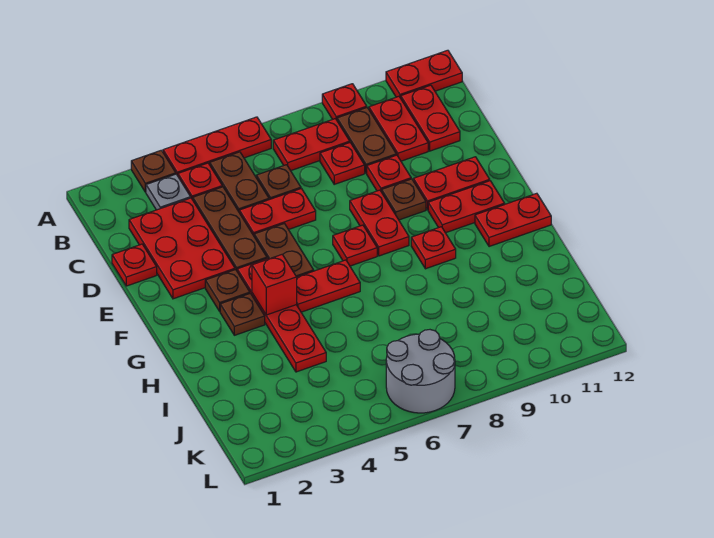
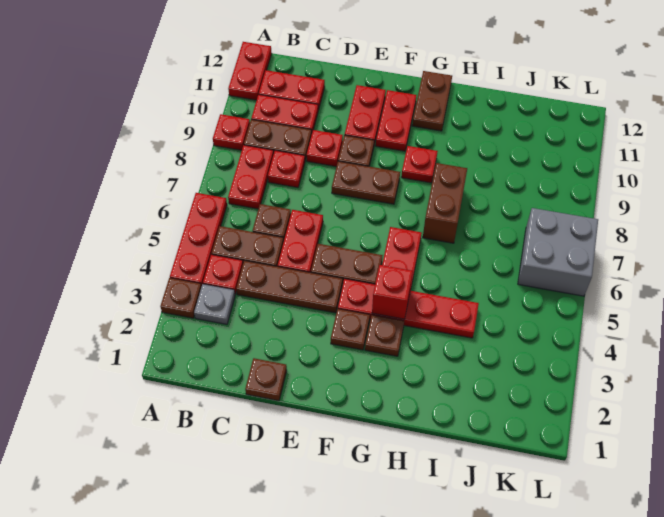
red 2x3 plate [129,198,235,299] -> none
red 1x1 plate [112,244,157,286] -> brown 1x1 plate [245,358,287,401]
red 1x2 plate [350,190,409,256] -> brown 1x2 plate [332,161,400,204]
red 1x1 plate [333,225,377,266] -> none
red 1x2 plate [475,193,551,247] -> brown 1x2 plate [412,71,452,131]
none -> brown 1x2 brick [423,163,467,243]
grey 2x2 round brick [386,330,455,413] -> grey 2x2 brick [518,208,598,296]

